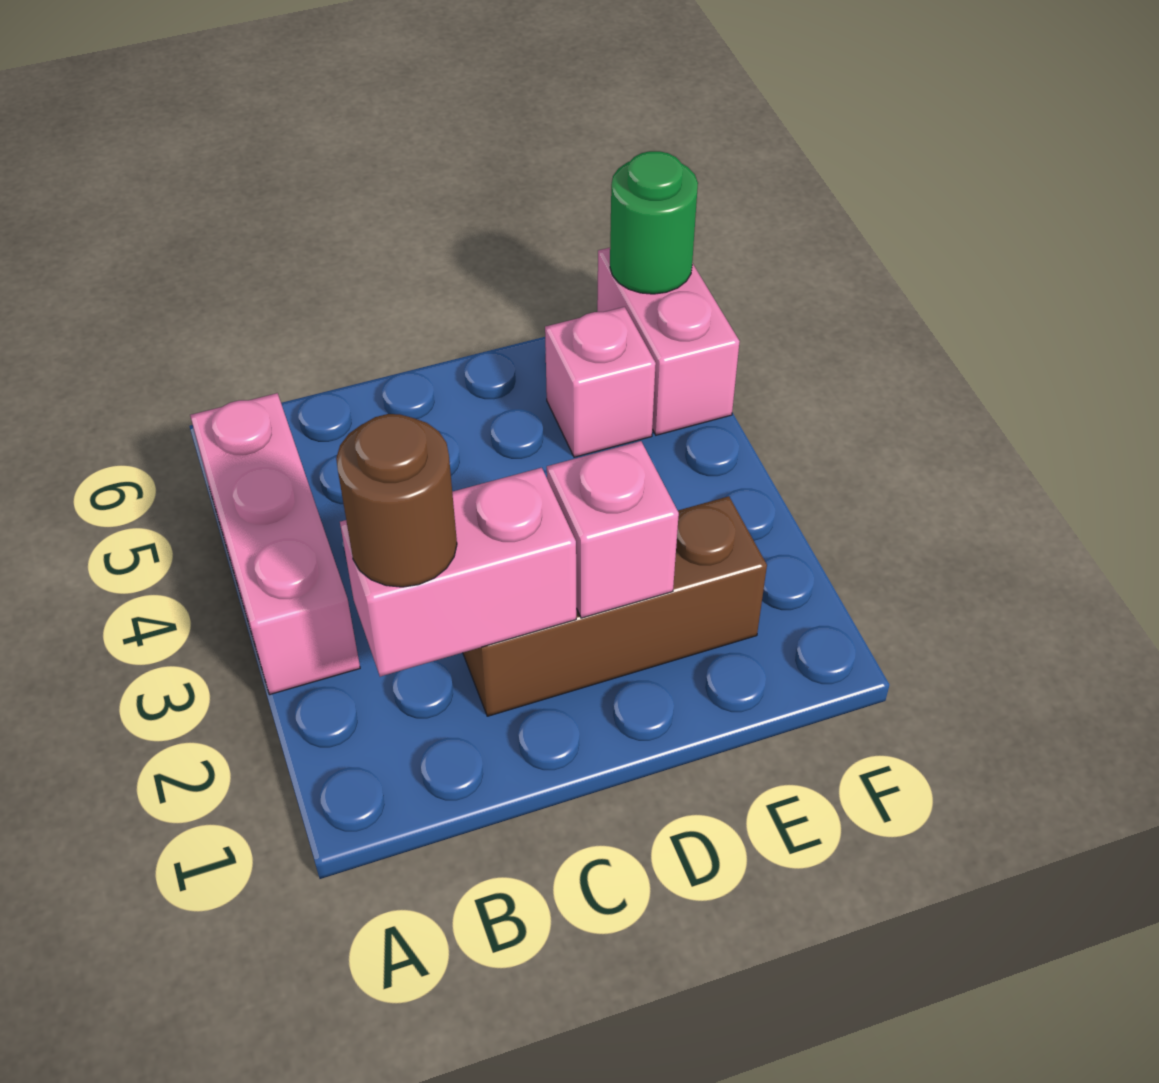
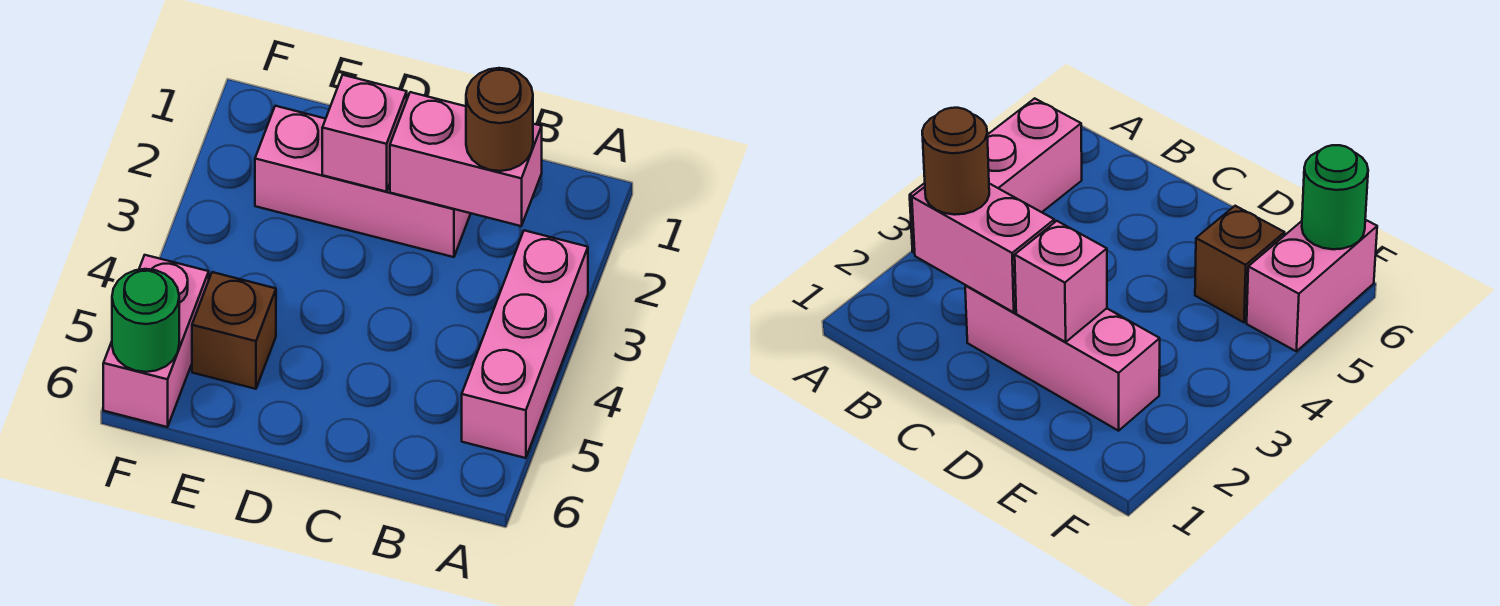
brown 1x3 brick [463,496,767,716] -> pink 1x3 brick [255,106,471,257]
pink 1x1 brick [545,307,656,457] -> brown 1x1 brick [192,272,276,389]

